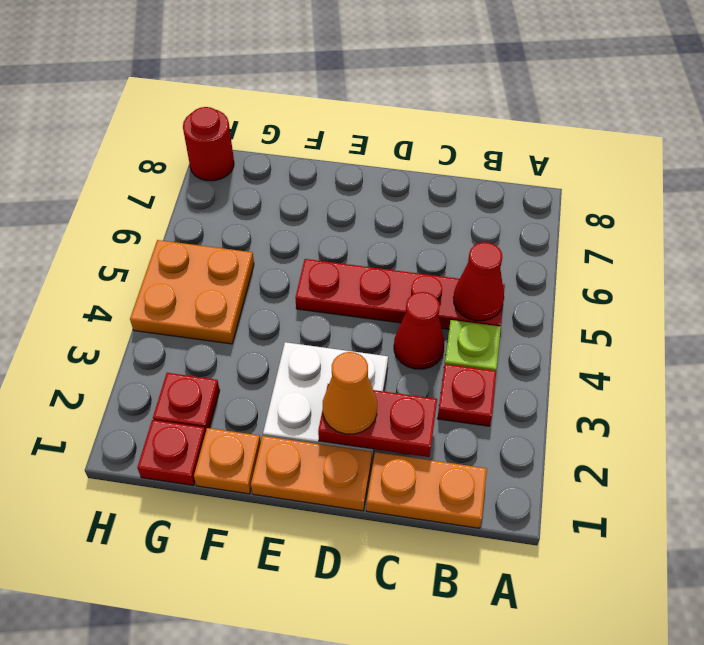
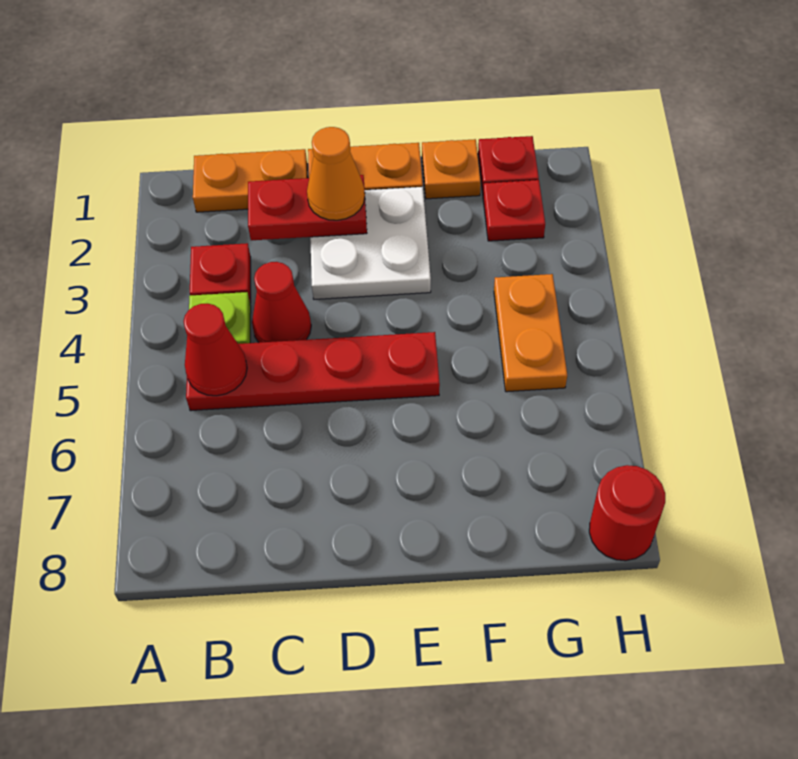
orange 2x2 plate [130,240,254,344] -> orange 1x2 plate [494,274,567,392]

